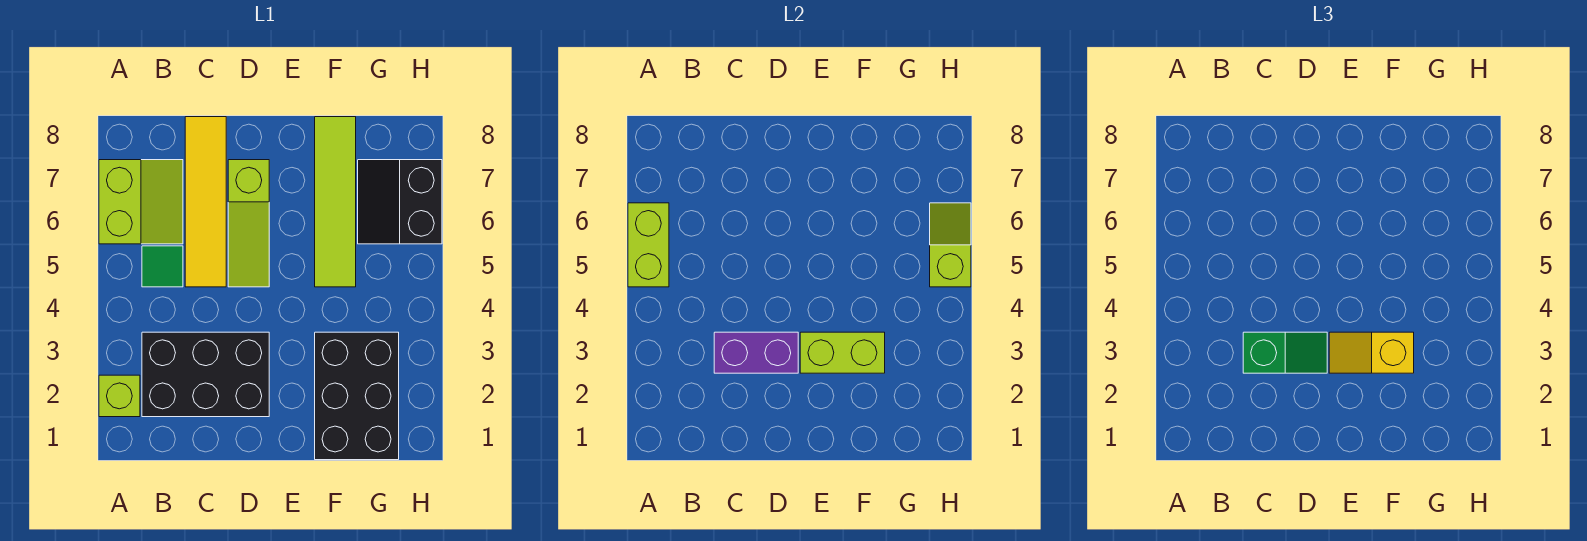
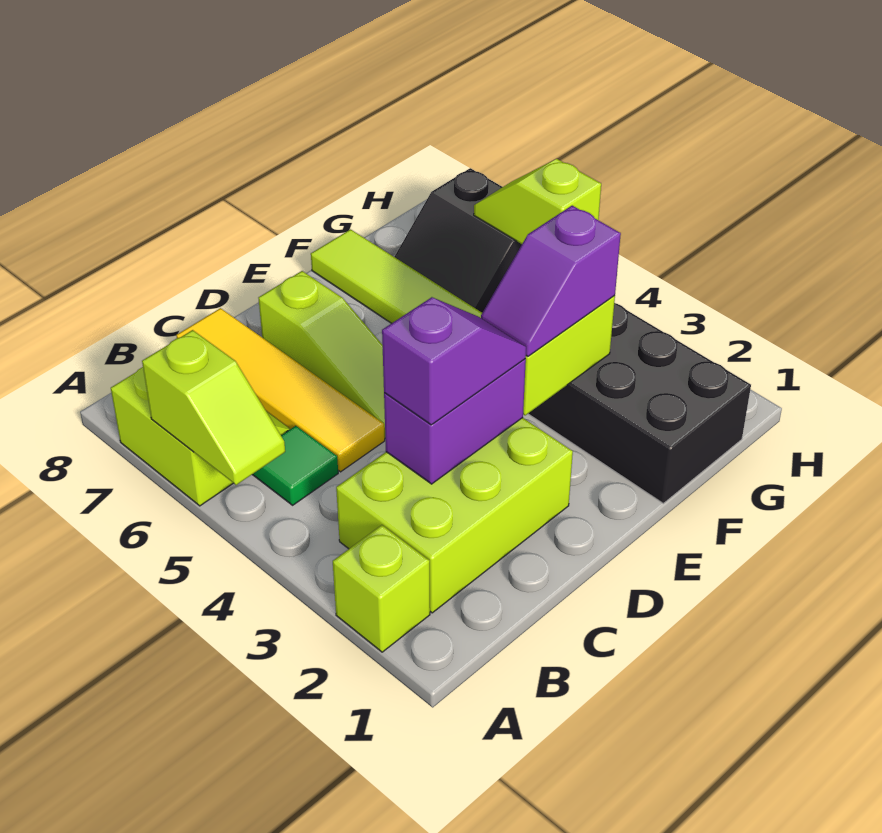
lime 1x2 brick [628,203,669,287] -> lime 1x2 slope [142,330,285,485]
black 2x3 brick [142,332,269,417] -> lime 2x3 brick [336,418,573,613]
green 1x2 slope [1243,332,1327,373] -> purple 1x2 slope [382,297,526,425]
yellow 1x2 slope [1329,332,1414,373] -> purple 1x2 slope [481,206,621,356]

